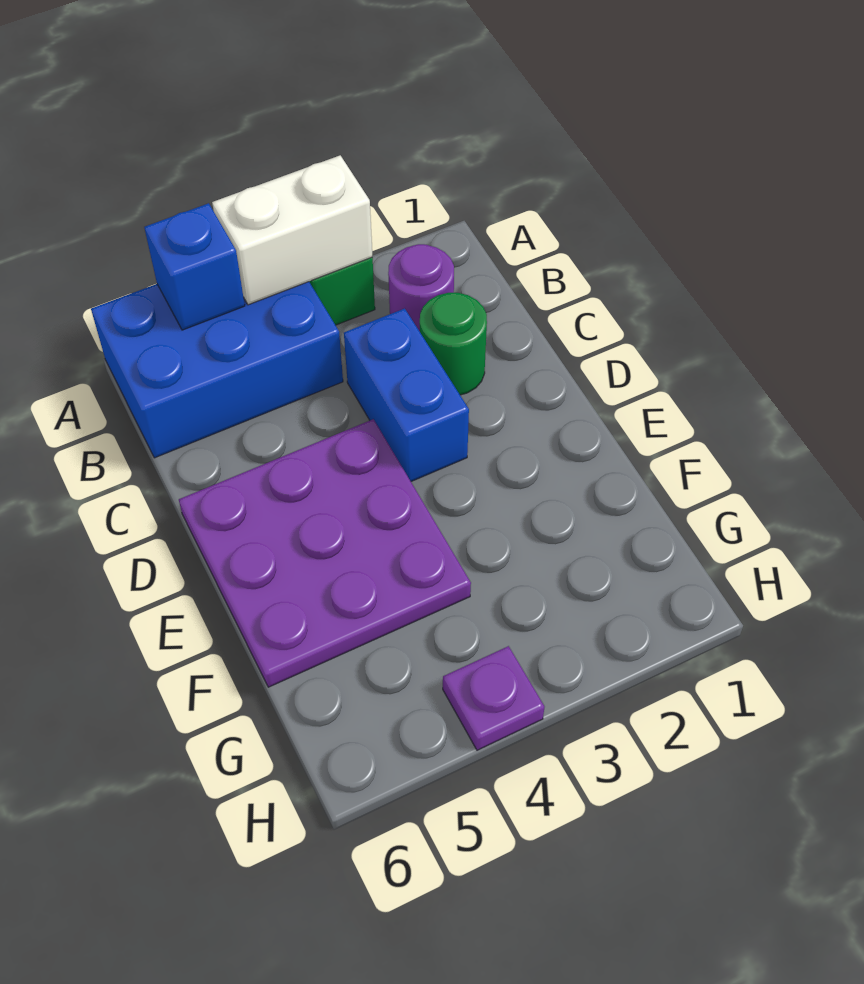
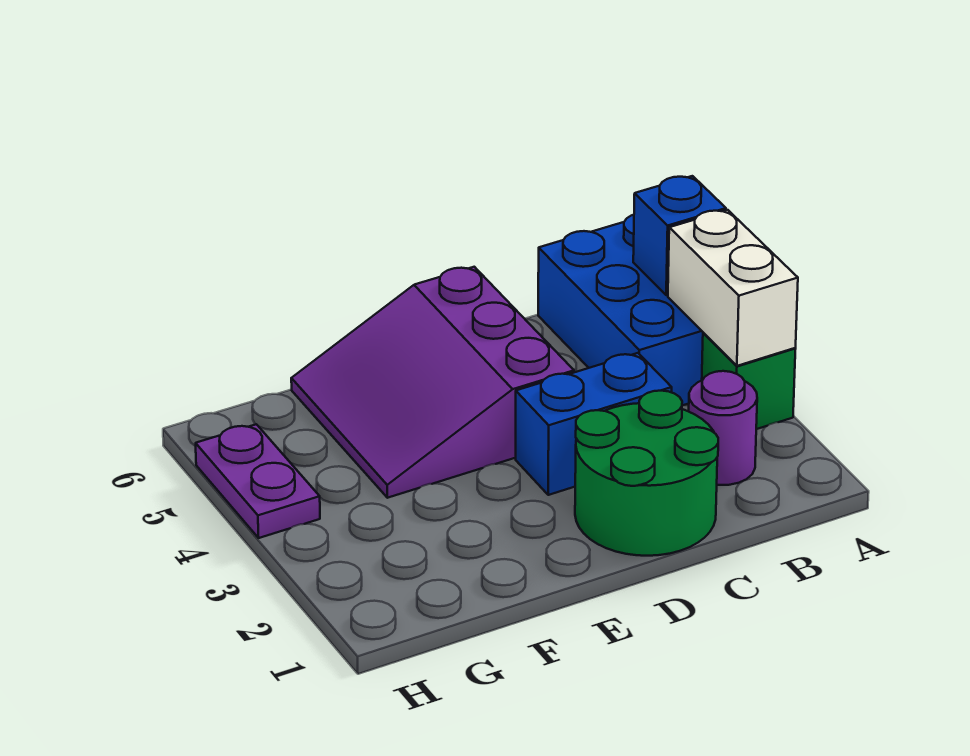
green 1x1 round brick [420,293,487,395] -> green 2x2 round brick [575,391,718,556]
purple 3x3 plate [179,419,471,687] -> purple 3x3 slope [291,267,574,498]
purple 1x1 plate [443,646,544,750] -> purple 1x2 plate [196,424,320,538]

